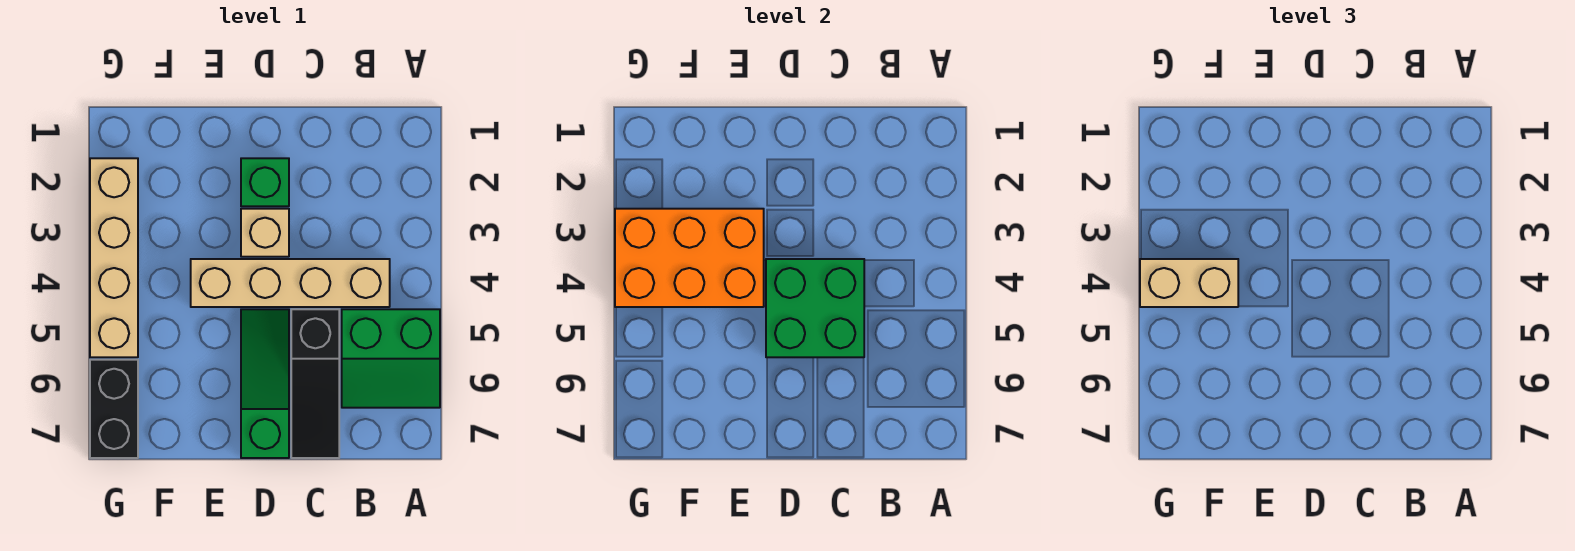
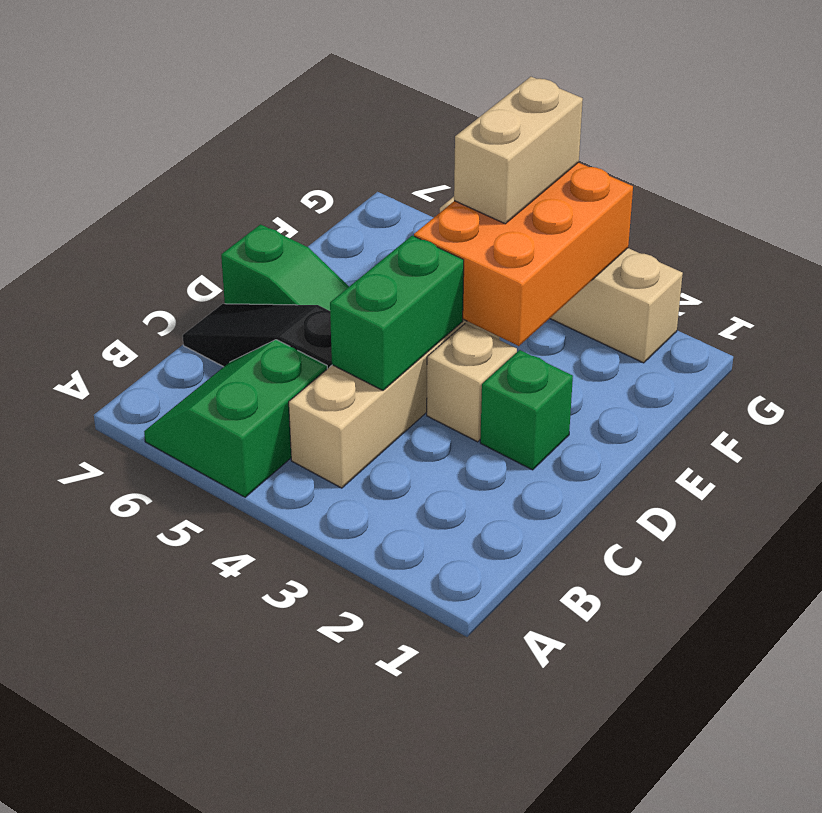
green 2x2 brick [766,259,864,357] -> green 1x2 brick [330,236,464,390]
black 1x2 brick [90,360,138,458] -> none

